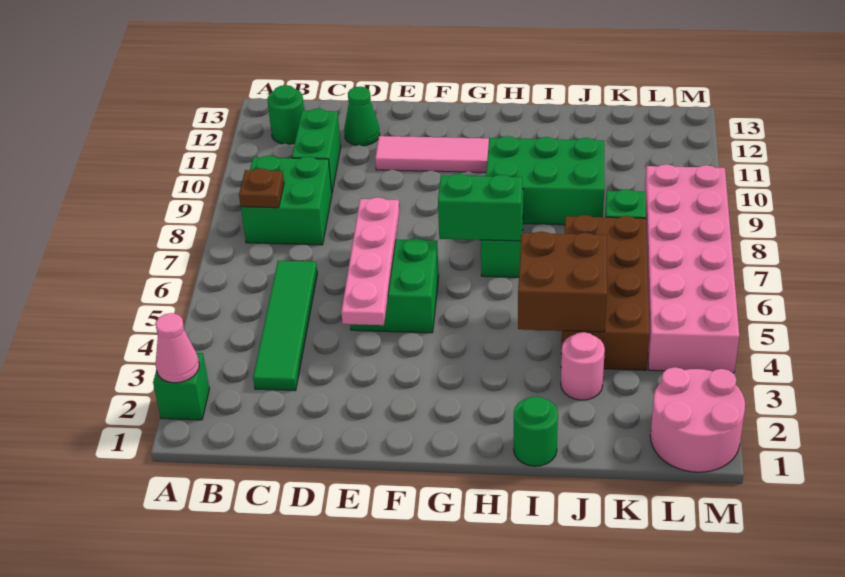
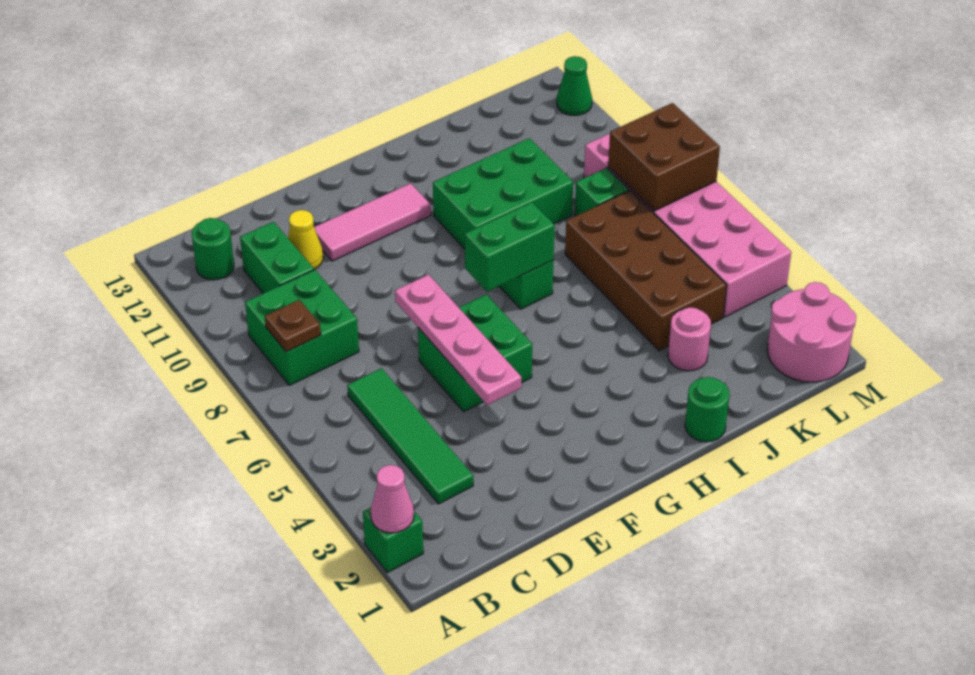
none -> yellow 1x1 cone [288,210,323,269]
green 1x1 cone [344,87,380,146] -> green 1x1 cone moved to [557,56,592,115]
brown 2x2 brick [518,232,607,332] -> brown 2x2 brick moved to [608,103,720,211]

